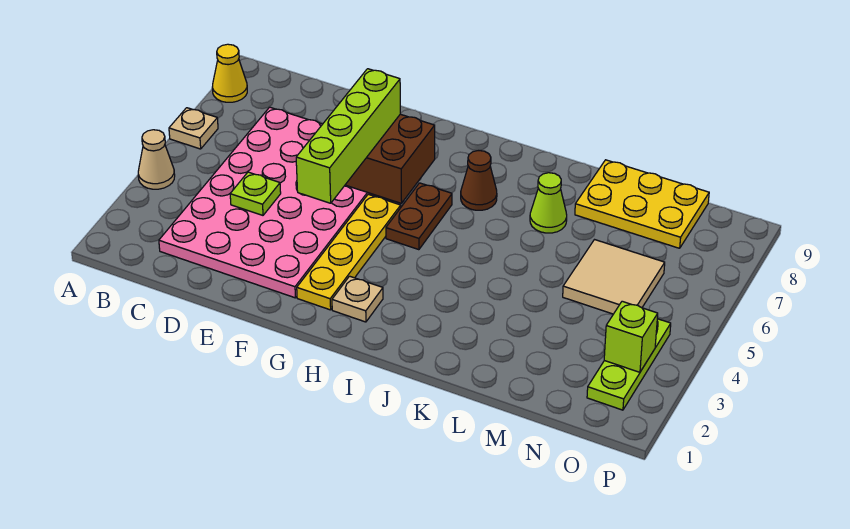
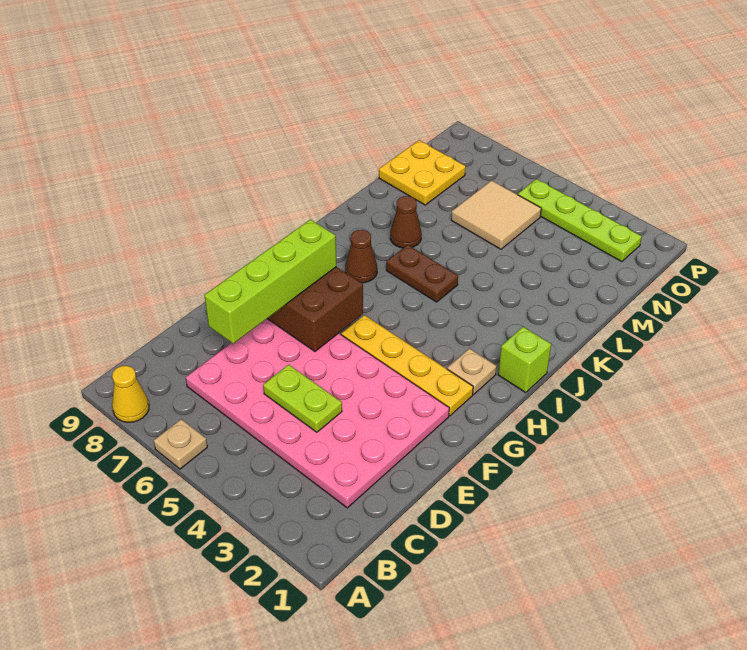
tan 1x1 cone [138,130,175,189] -> none
lime 1x1 plate [230,172,281,215] -> lime 1x2 plate [263,365,342,432]
lime 1x4 brick [296,69,400,203] -> lime 1x4 brick turned to [204,220,336,344]
brown 1x2 plate [386,183,452,250] -> brown 1x2 plate moved to [386,245,458,302]
lime 1x1 cone [530,173,567,233] -> brown 1x1 cone [390,196,422,248]
yellow 2x3 plate [575,160,709,248] -> yellow 2x2 plate [379,140,466,205]
lime 1x3 plate [587,319,671,410] -> lime 1x4 plate [518,179,642,262]
lime 1x1 brick [604,301,658,372] -> lime 1x1 brick moved to [498,327,551,393]

